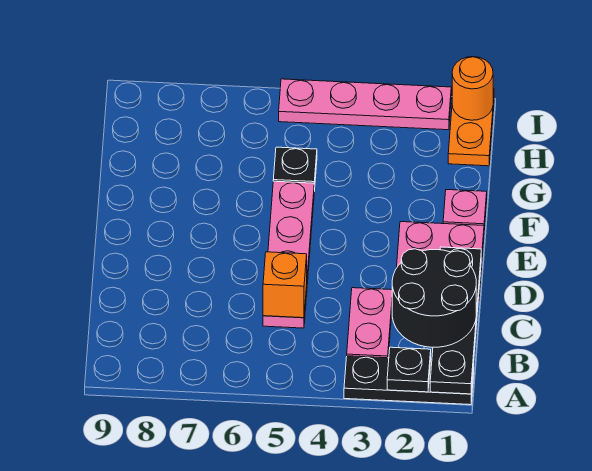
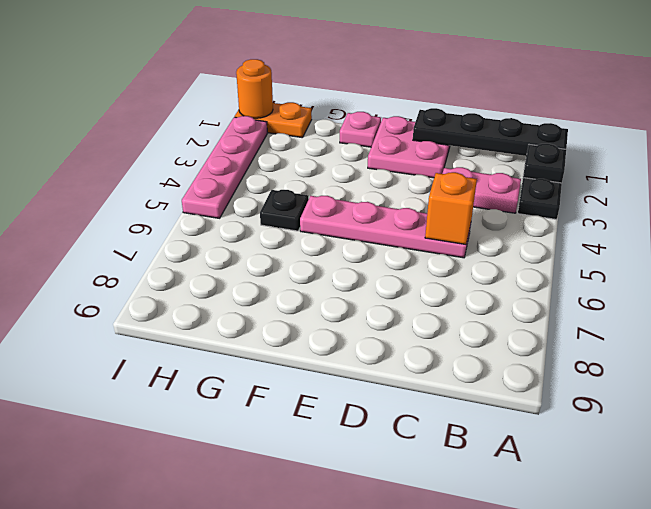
black 2x2 round brick [392,249,476,347] -> none

